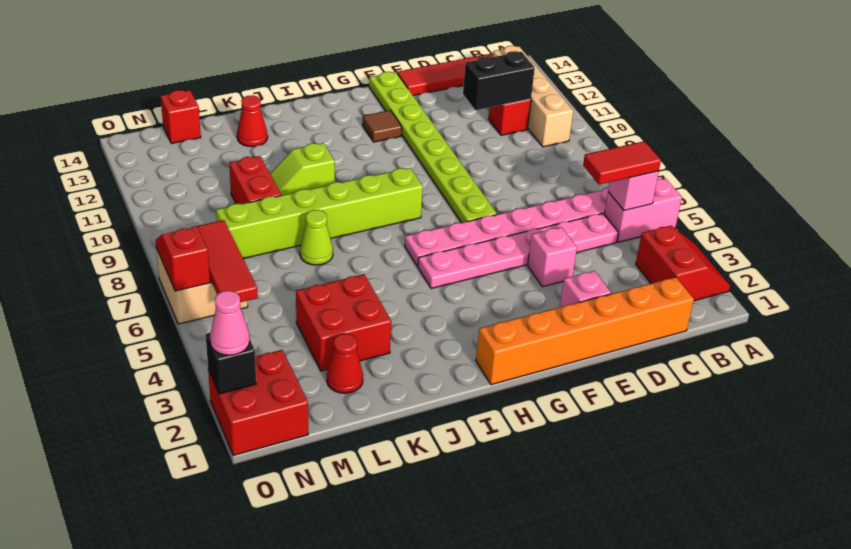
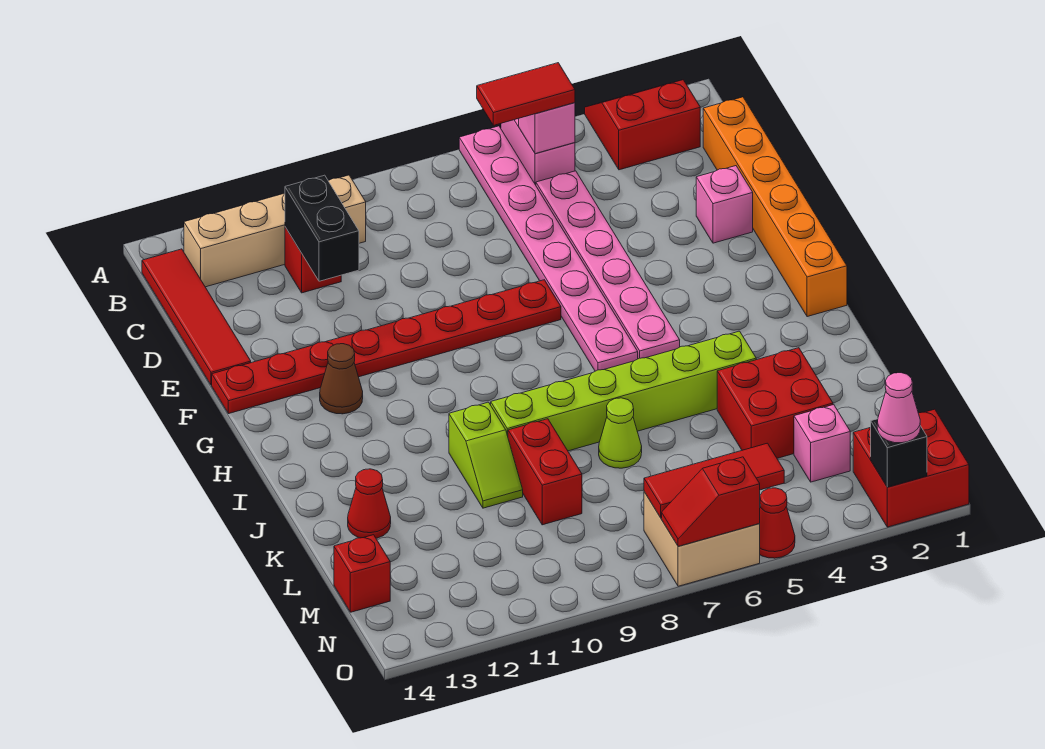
red 1x2 tile [583,141,661,185] -> red 1x2 tile turned to [477,63,575,125]
pink 1x1 brick [528,227,577,287] -> pink 1x1 brick moved to [794,405,850,482]
lime 1x8 plate [369,72,497,223] -> red 1x8 plate [212,280,561,414]
brown 1x1 tile [363,110,402,142] -> brown 1x1 cone [320,344,363,414]
lime 1x6 brick [216,168,423,258] -> lime 1x6 brick turned to [491,331,756,451]
red 1x1 cone [327,334,363,393] -> red 1x1 cone moved to [760,488,795,558]
red 1x2 brick [229,156,281,204] -> red 1x2 brick turned to [508,419,582,525]

